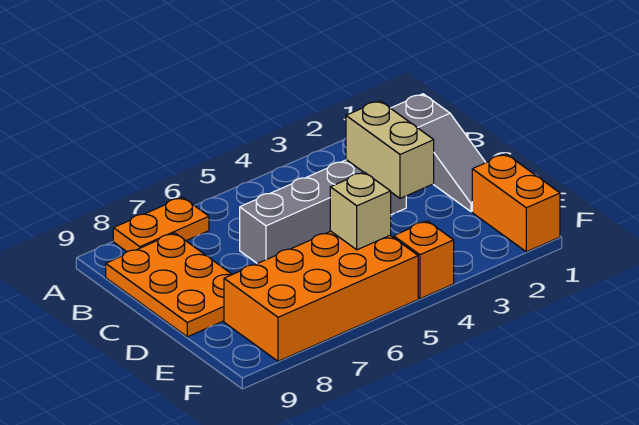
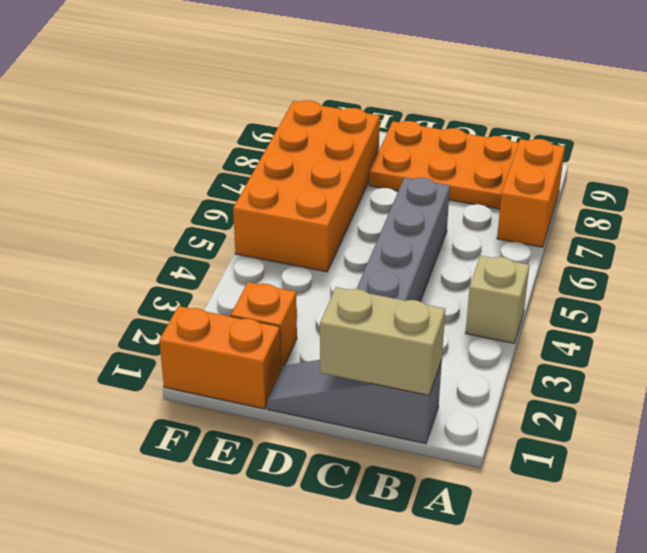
orange 1x2 plate [113,197,209,252] -> orange 1x2 brick [497,139,565,247]
tan 1x2 brick [346,101,434,198] -> tan 1x2 brick moved to [320,287,445,395]
tan 1x1 brick [330,172,391,250] -> tan 1x1 brick moved to [466,256,529,343]
orange 1x1 brick [394,221,454,299] -> orange 1x1 brick moved to [231,282,297,369]

